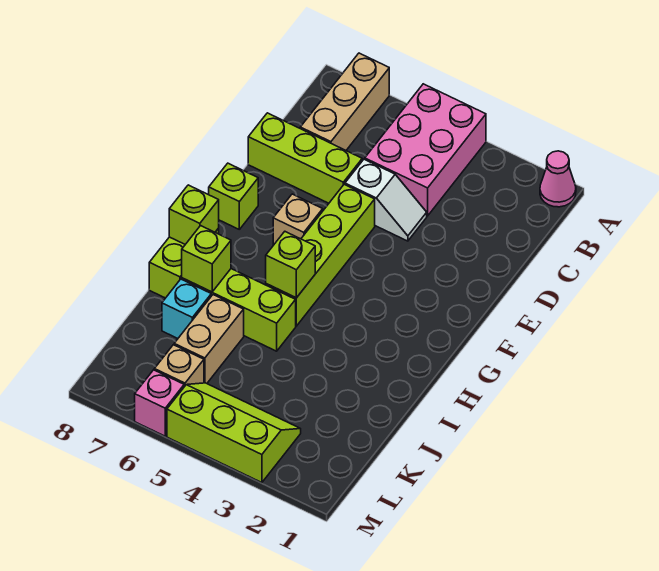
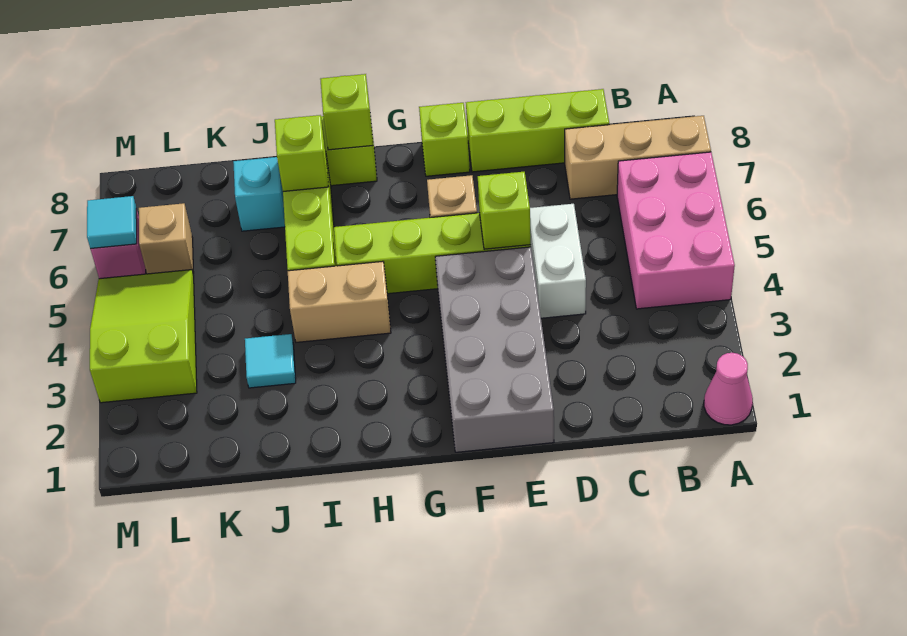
pink 2x3 brick [365,84,486,216] -> pink 2x3 brick turned to [617,152,735,309]
white 1x2 slope [345,159,427,241] -> white 1x2 brick [530,204,586,318]
lime 1x3 brick [248,113,362,203] -> lime 1x3 brick turned to [466,89,609,172]
none -> grey 2x4 brick [435,247,554,452]
lime 1x1 brick [266,232,315,298] -> lime 1x1 brick moved to [478,172,531,249]
none -> cyan 1x1 tile [245,334,296,388]
tan 1x2 brick [174,295,244,383] -> tan 1x2 brick moved to [288,261,391,342]
lime 2x3 slope [167,383,301,483] -> lime 2x3 slope turned to [90,270,197,403]
none -> cyan 1x1 tile [87,196,137,249]

